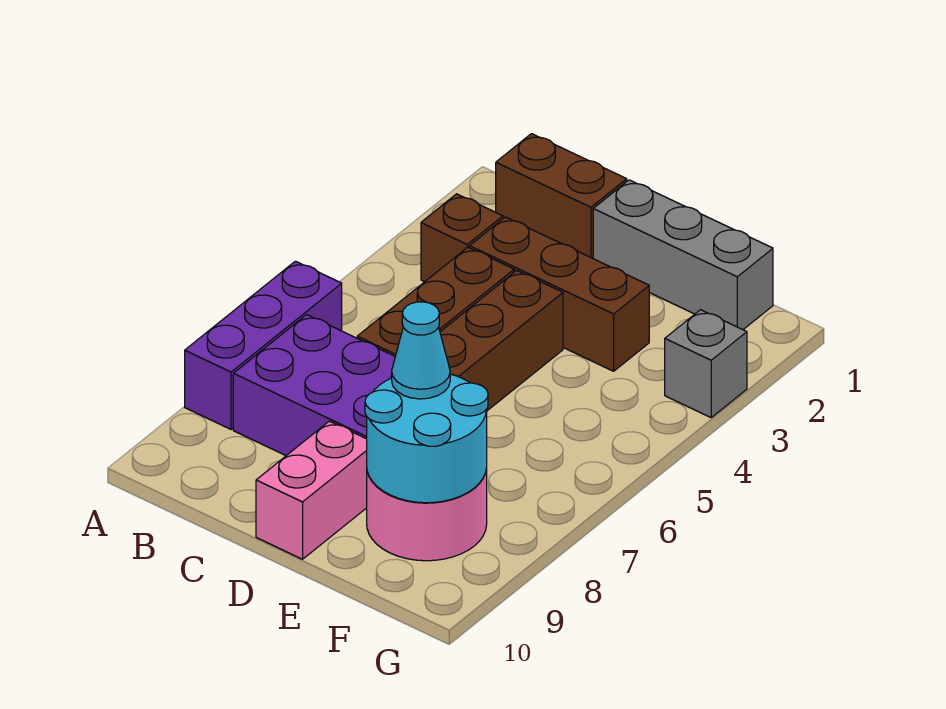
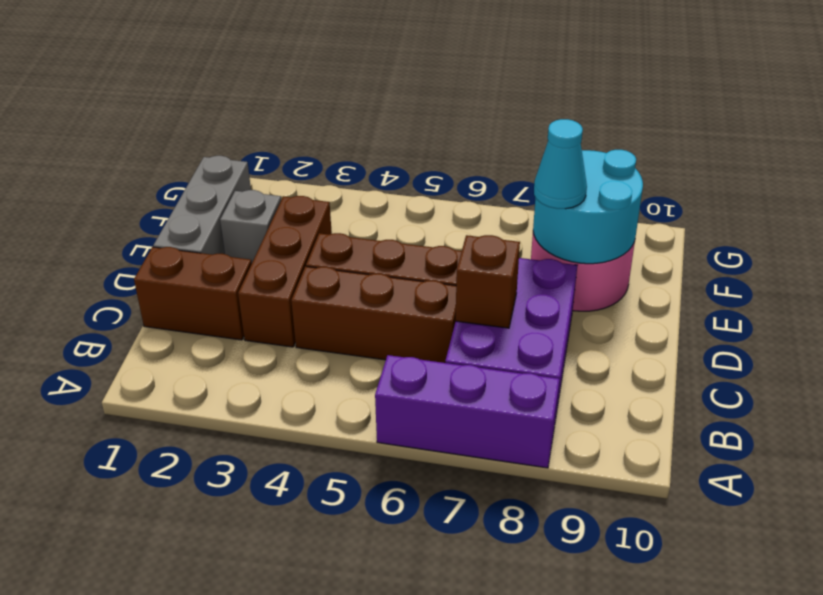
brown 1x2 brick [496,134,627,258] -> brown 1x2 brick turned to [134,247,252,340]
brown 1x1 brick [421,194,503,282] -> brown 1x1 brick moved to [456,235,520,328]
pink 1x2 brick [256,421,367,559] -> none
grey 1x1 brick [665,310,747,417] -> grey 1x1 brick moved to [220,190,281,263]

